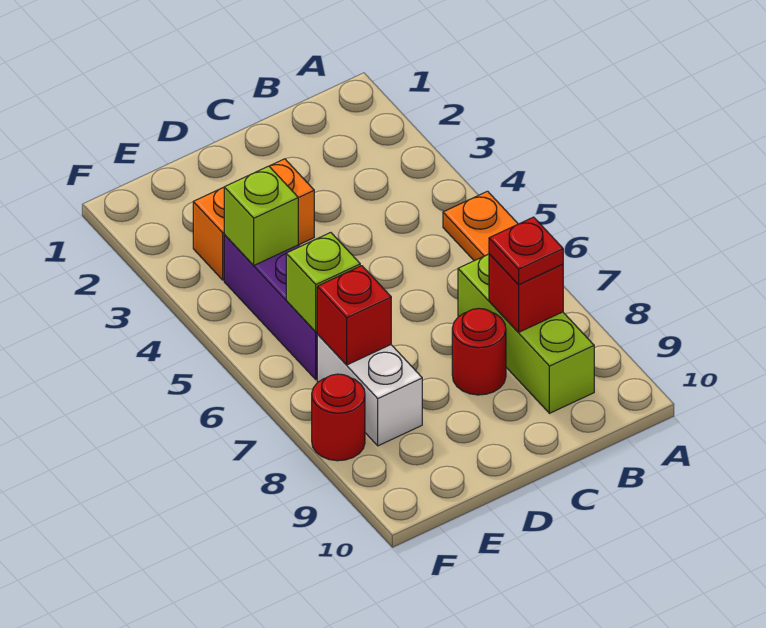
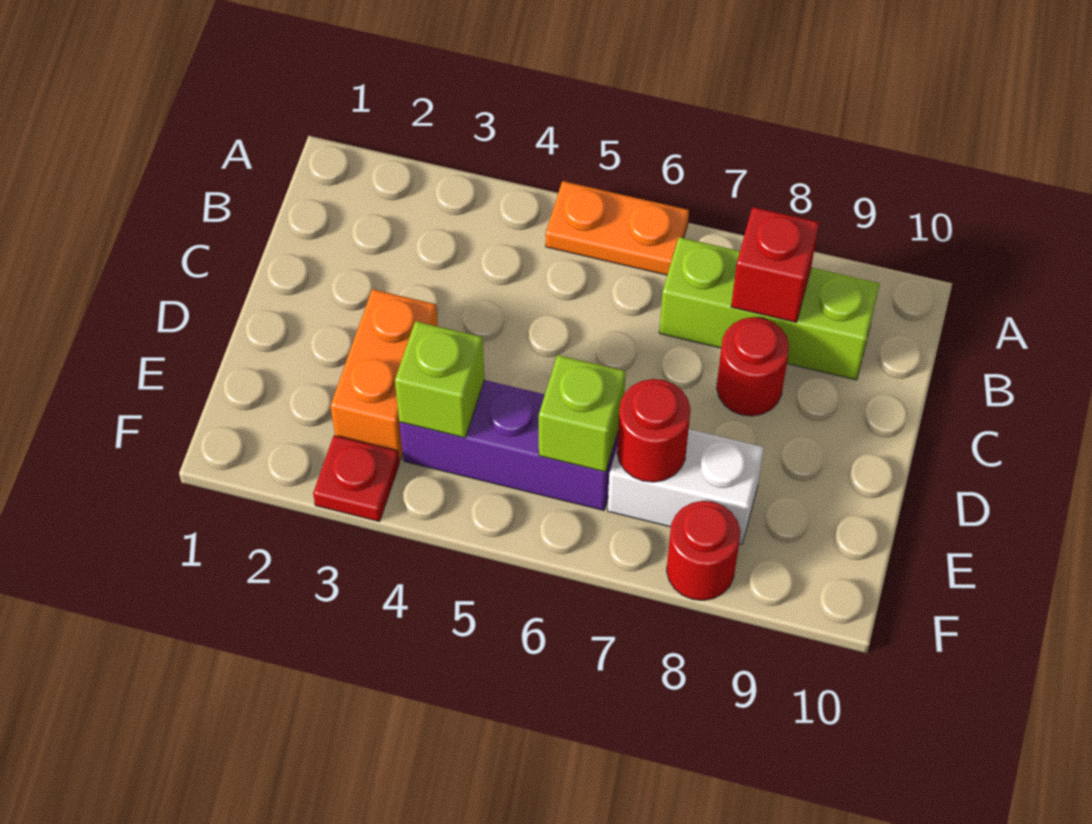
red 1x1 plate [489,217,563,285] -> red 1x1 plate moved to [313,435,399,522]
red 1x1 brick [317,266,391,365] -> red 1x1 round brick [617,379,691,482]

